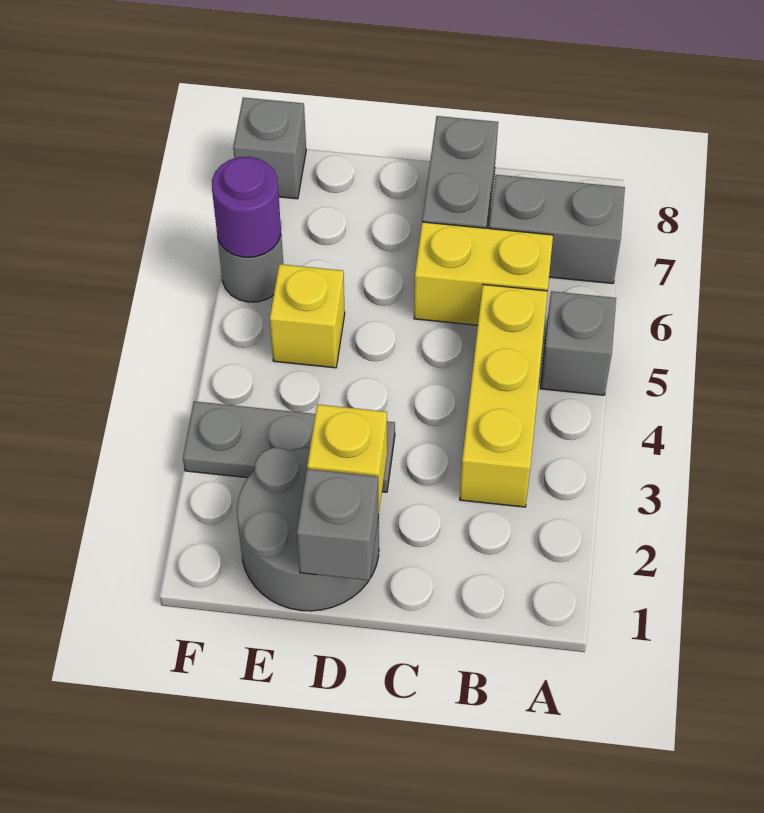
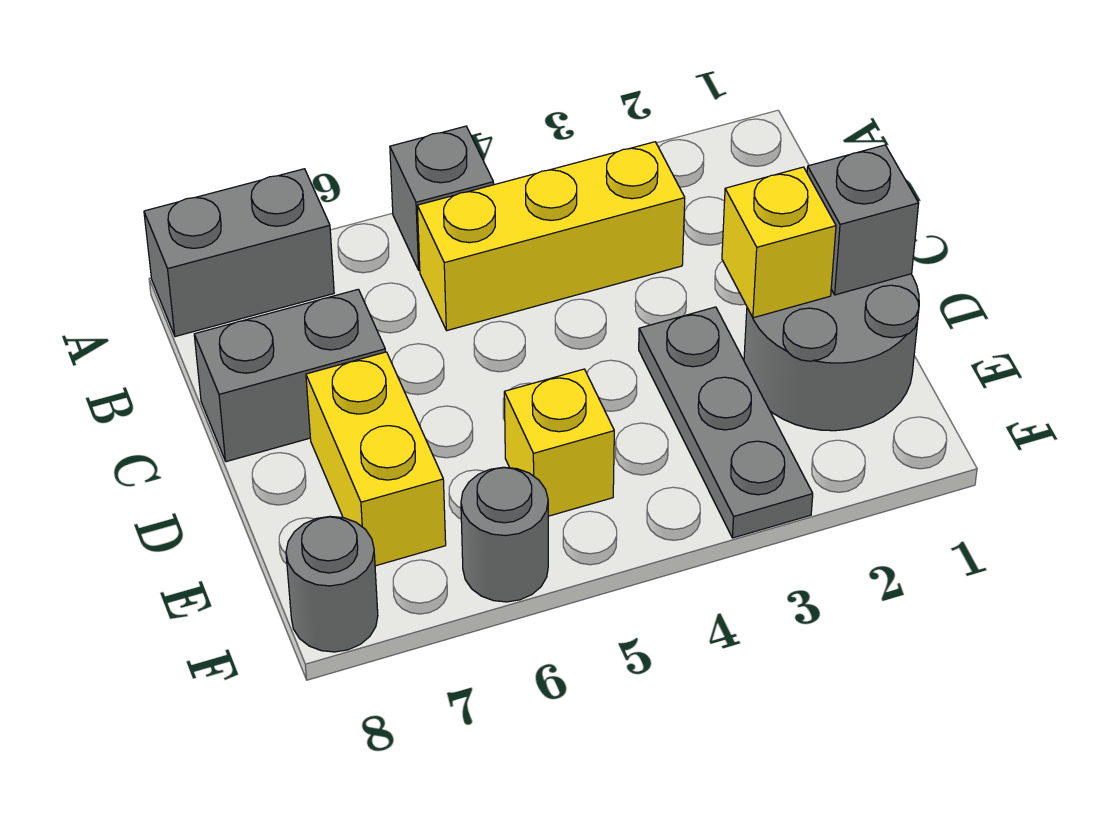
grey 1x2 brick [489,175,625,284] -> grey 1x2 brick turned to [144,169,334,337]
yellow 1x2 brick [414,222,553,325] -> yellow 1x2 brick moved to [306,352,446,566]
purple 1x1 round brick [212,157,281,257] -> none
grey 1x1 brick [233,98,306,199] -> grey 1x1 round brick [286,516,378,652]

